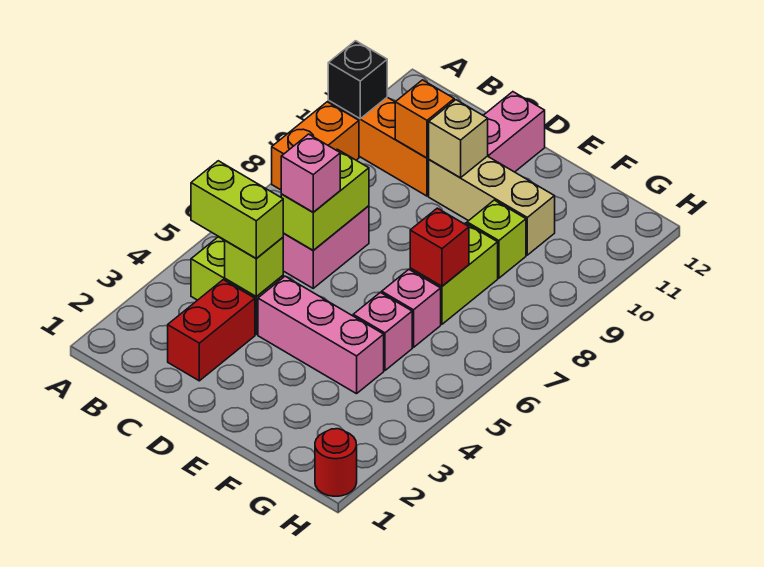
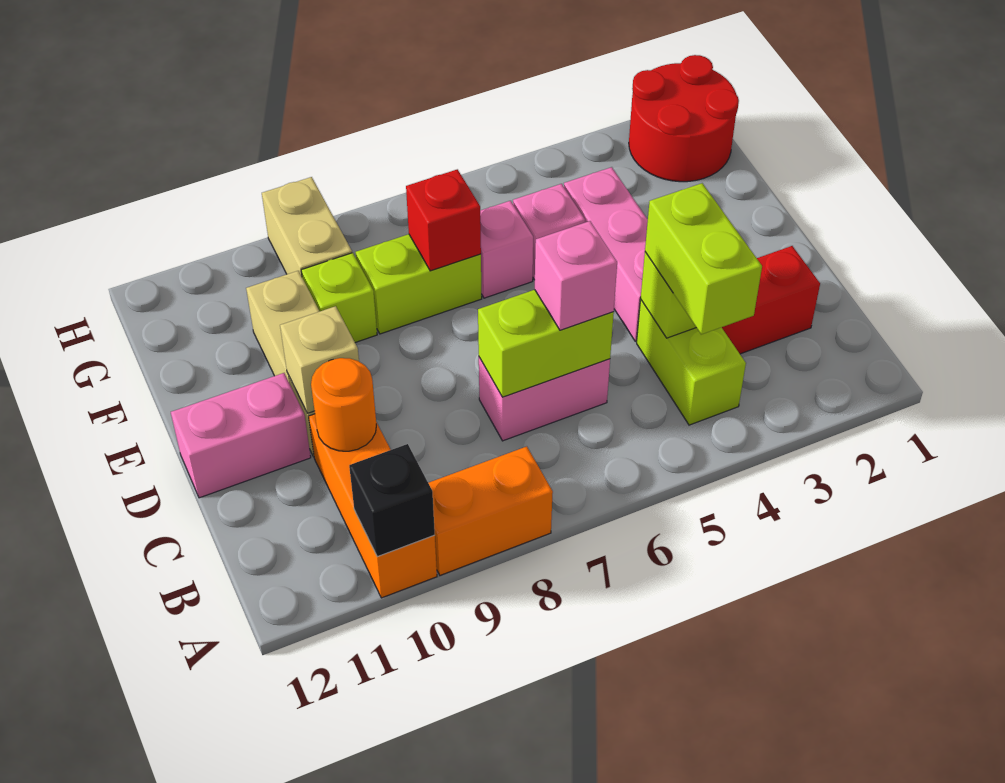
orange 1x1 brick [395,80,454,158] -> orange 1x1 round brick [311,358,376,451]
none -> tan 1x2 brick [262,177,352,276]
red 1x1 round brick [315,429,357,496] -> red 2x2 round brick [629,55,739,182]

